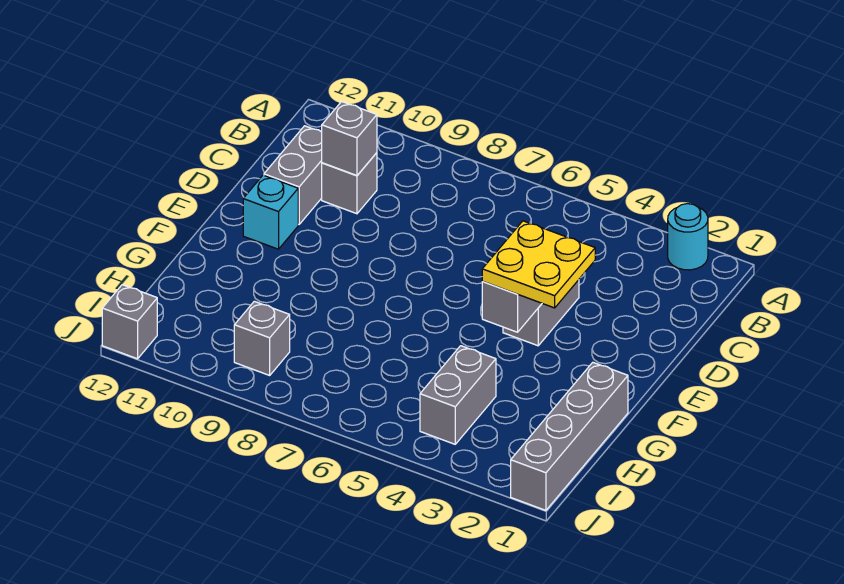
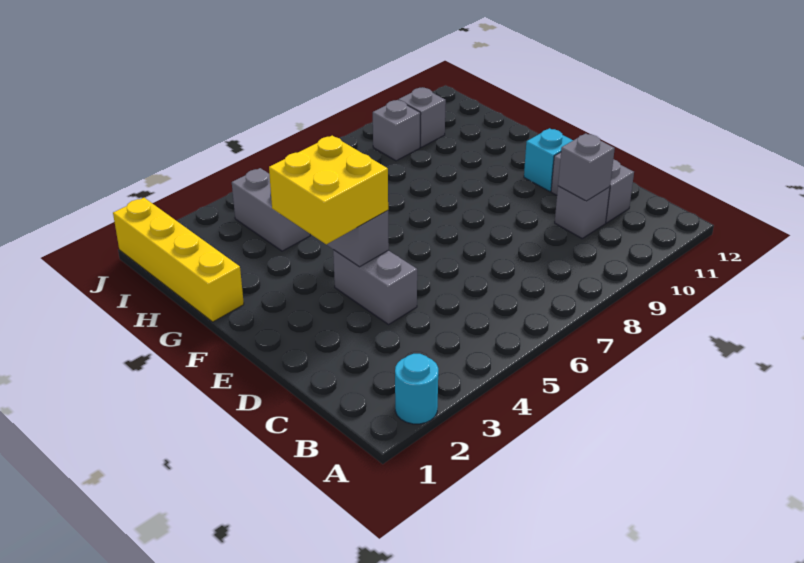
yellow 2x2 plate [482,221,595,308] -> yellow 2x2 brick [269,136,388,244]
grey 1x4 brick [511,363,628,510] -> yellow 1x4 brick [113,198,244,322]
grey 1x1 brick [102,285,157,359] -> grey 1x1 brick moved to [398,88,446,147]

